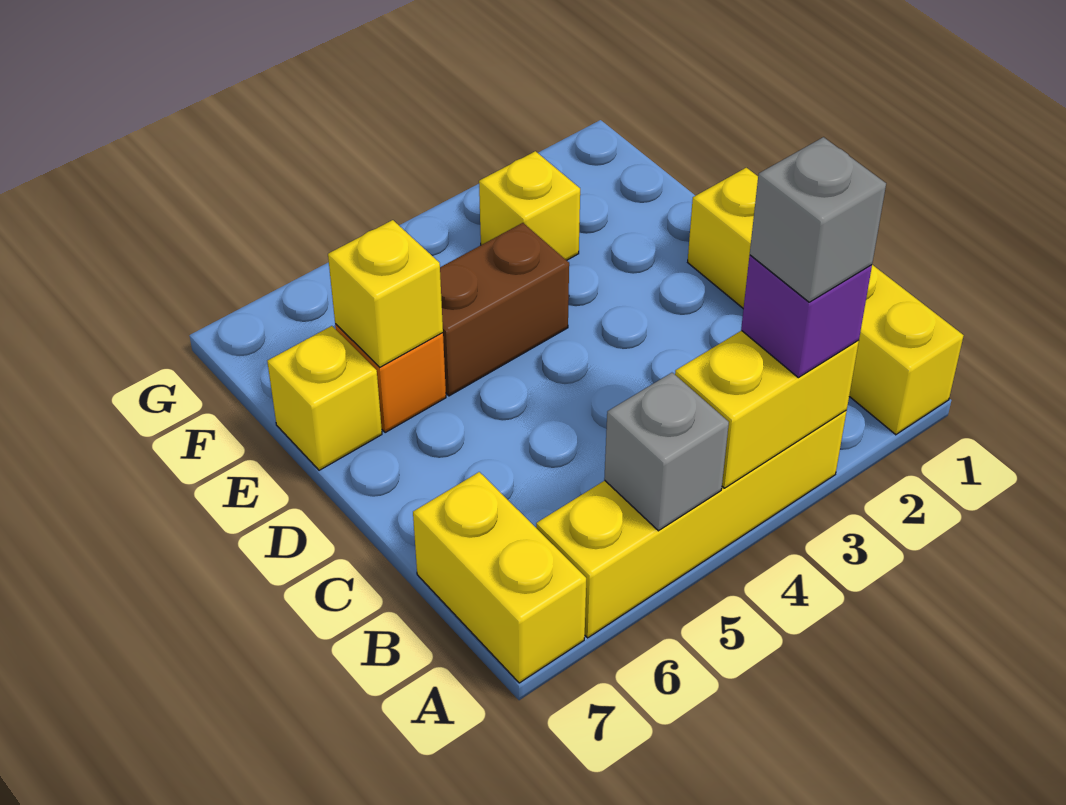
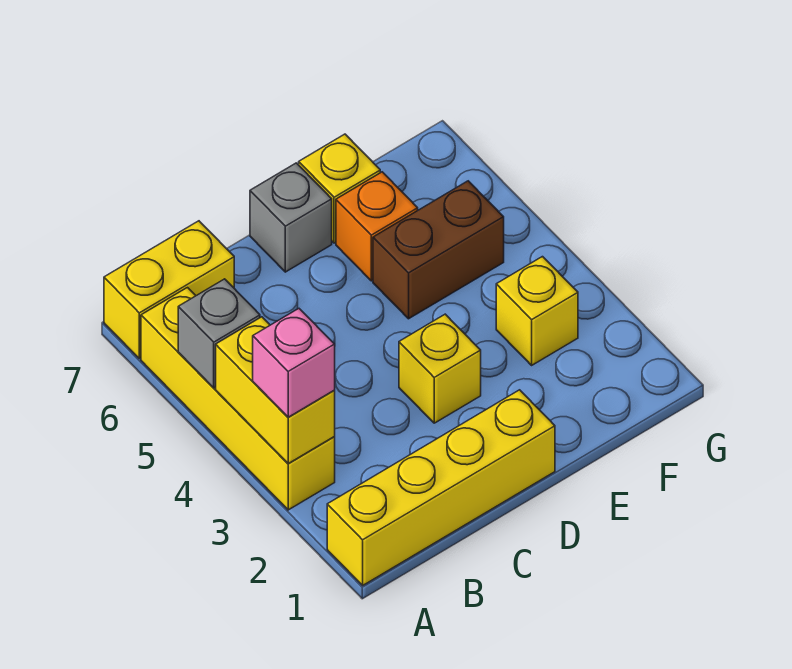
purple 1x1 brick [741,255,872,378] -> pink 1x1 brick [253,309,335,417]
grey 1x1 brick [750,137,886,302] -> grey 1x1 brick moved to [250,163,332,272]
brown 1x2 brick [440,223,569,396] -> brown 1x2 brick turned to [373,181,504,319]
yellow 1x1 brick [328,220,443,367] -> yellow 1x1 brick moved to [399,314,481,423]

